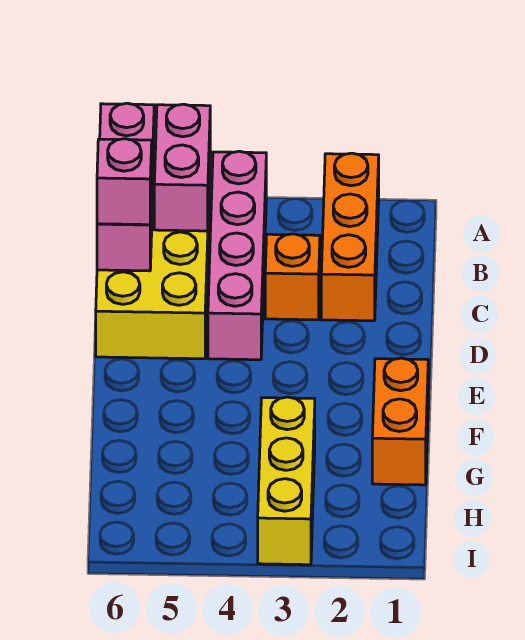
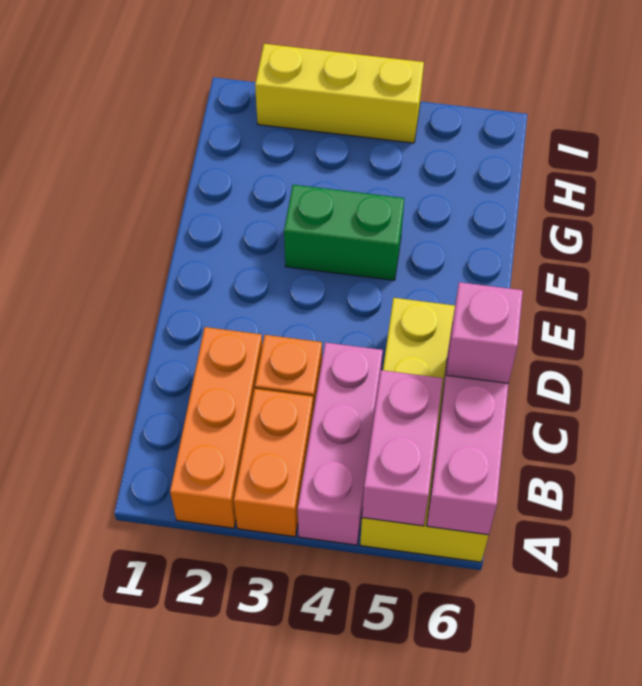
pink 1x4 brick [208,151,266,360] -> pink 1x3 brick [298,343,383,545]
orange 1x2 brick [372,358,428,485] -> orange 1x2 brick moved to [234,389,313,537]
none -> green 1x2 brick [284,185,404,280]
yellow 1x3 brick [258,397,315,565] -> yellow 1x3 brick turned to [255,44,424,143]

